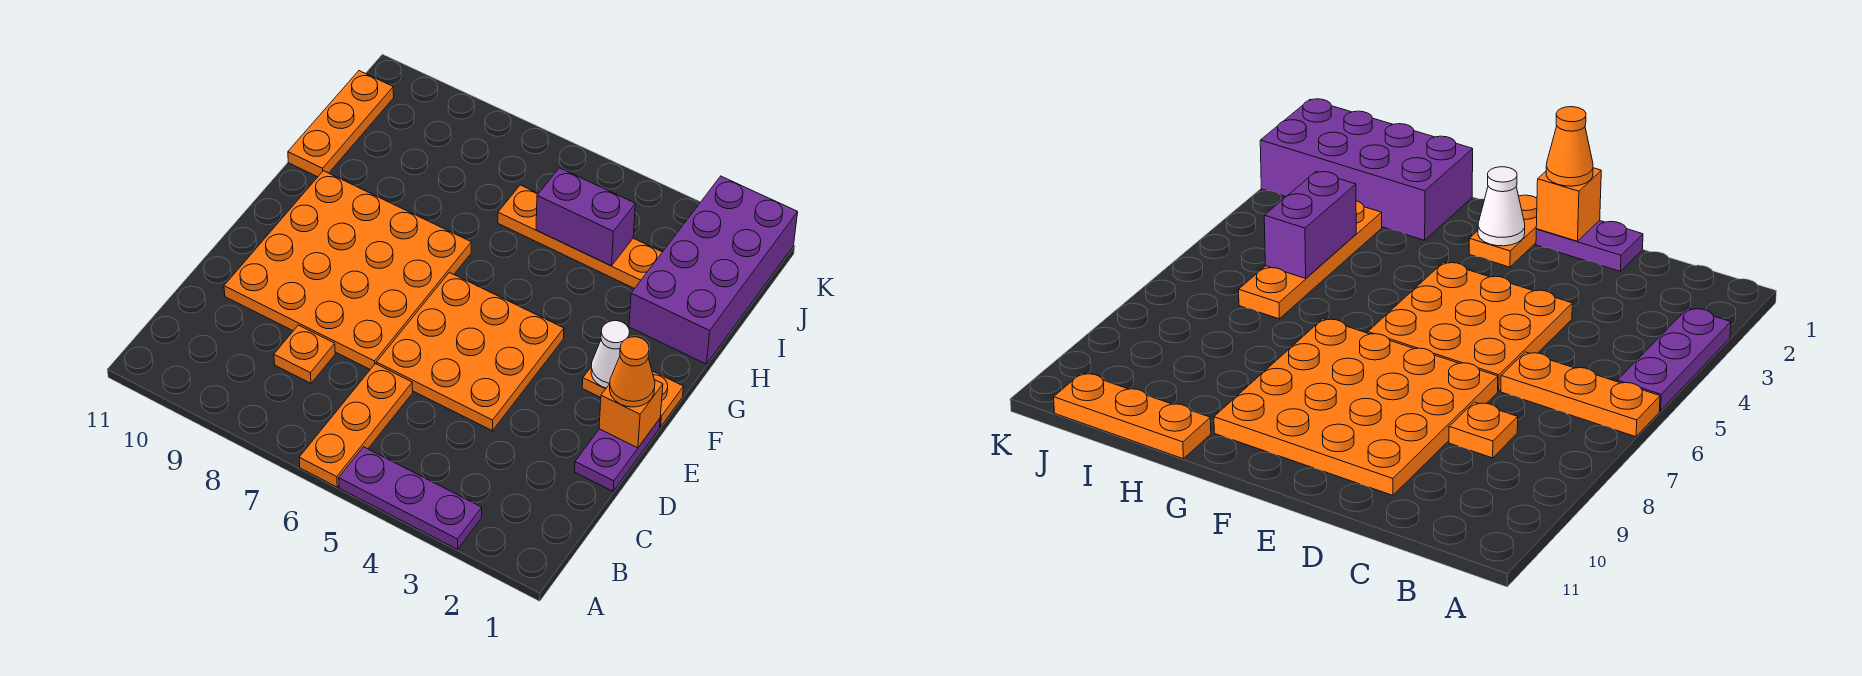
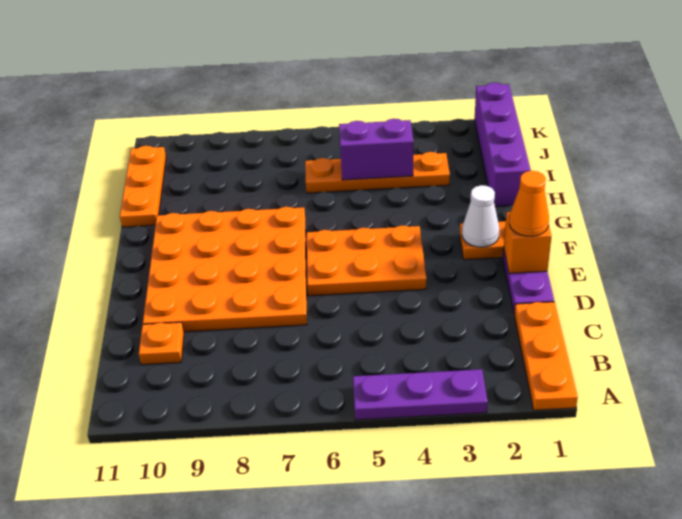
orange 1x3 plate [299,364,413,487] -> orange 1x3 plate moved to [514,302,578,410]
orange 1x1 plate [274,325,335,383] -> orange 1x1 plate moved to [139,322,184,365]
orange 3x3 plate [376,272,564,431] -> orange 2x3 plate [307,225,426,296]
purple 2x4 brick [629,176,798,364] -> purple 1x4 brick [475,83,531,207]

